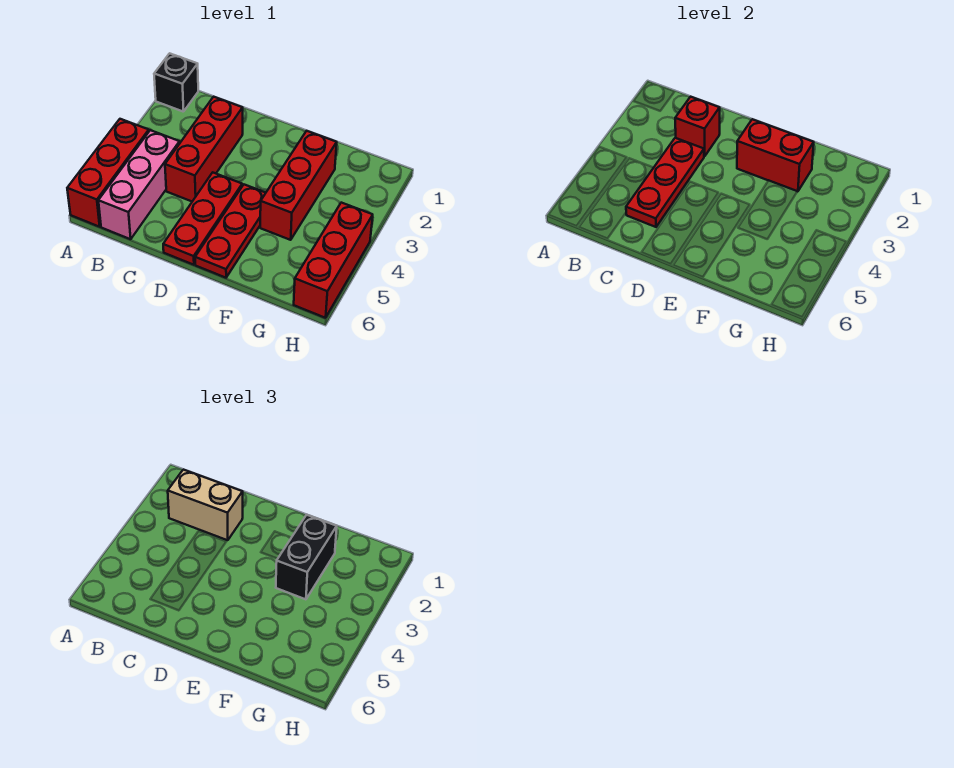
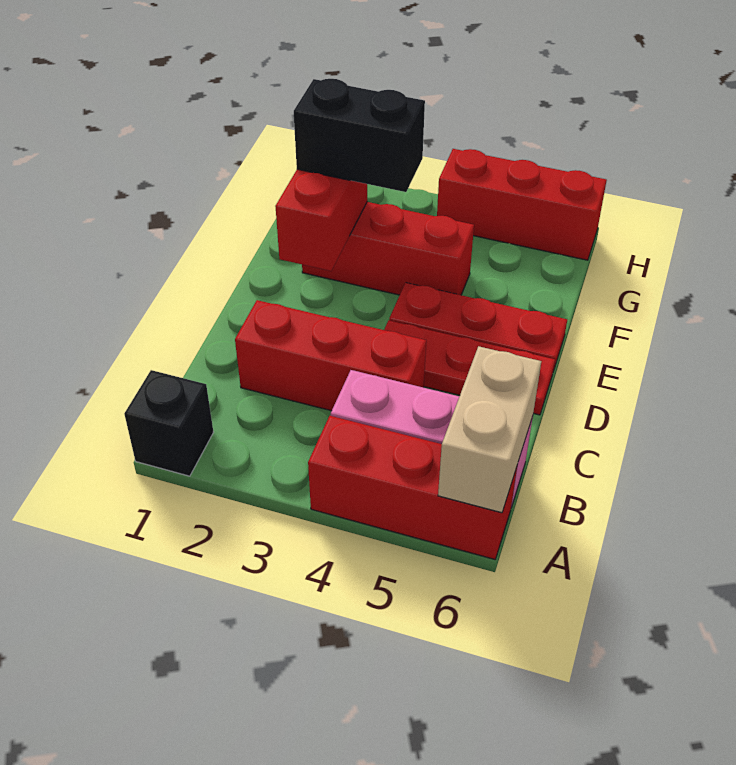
tan 1x2 brick [168,470,243,540] -> tan 1x2 brick moved to [438,346,541,513]
red 1x1 brick [675,97,720,156] -> none
red 1x3 plate [626,138,704,227] -> none

